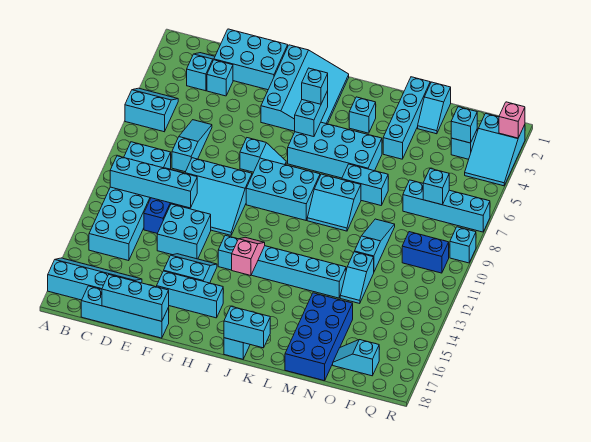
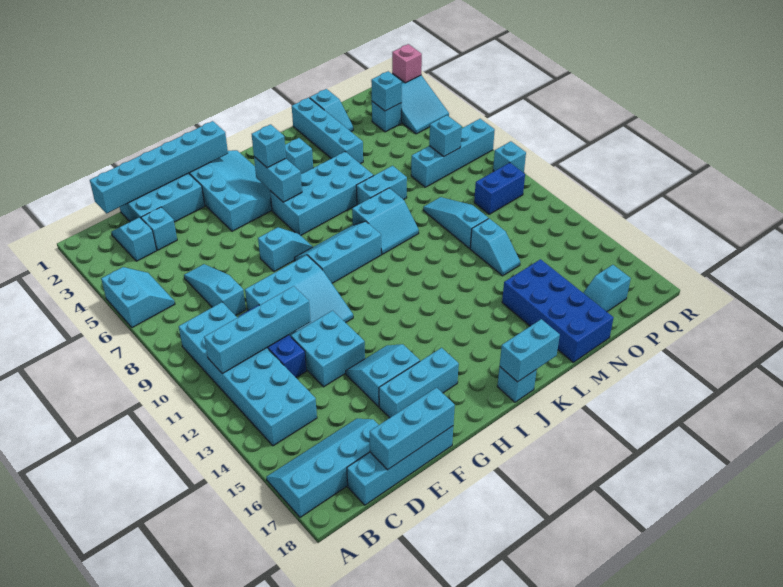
cyan 2x2 slope [125,88,178,132] -> cyan 2x2 slope turned to [101,267,175,328]
cyan 2x3 brick [246,158,320,220] -> cyan 2x3 slope [294,221,381,283]
cyan 1x6 brick [218,235,346,298] -> cyan 1x6 brick moved to [90,121,228,214]
pink 1x2 slope [232,237,265,276] -> none

